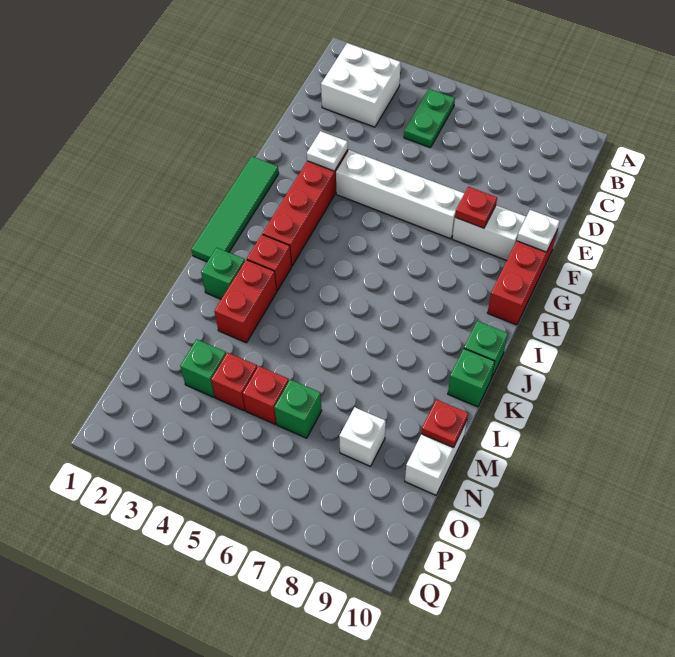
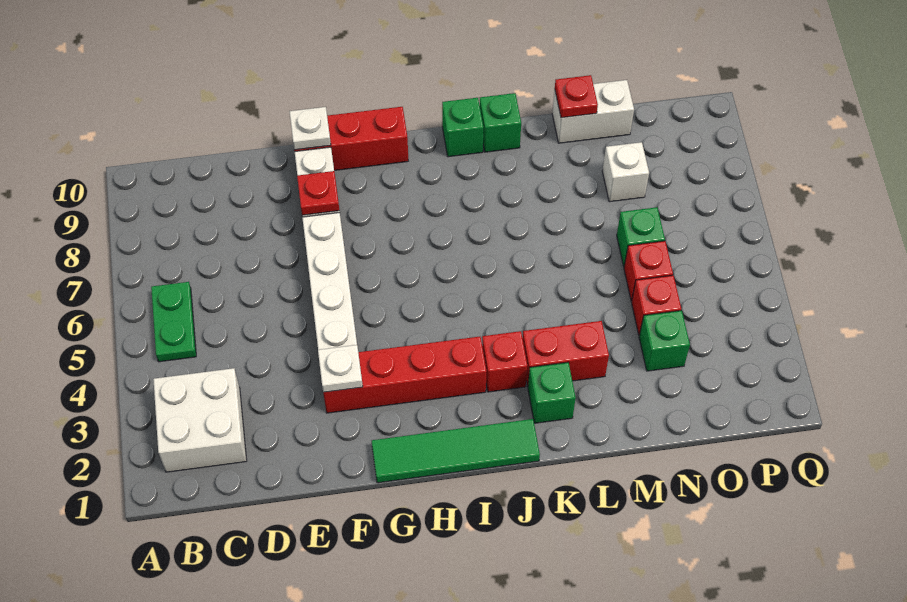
green 1x2 plate [404,89,455,148] -> green 1x2 plate turned to [151,282,196,362]

